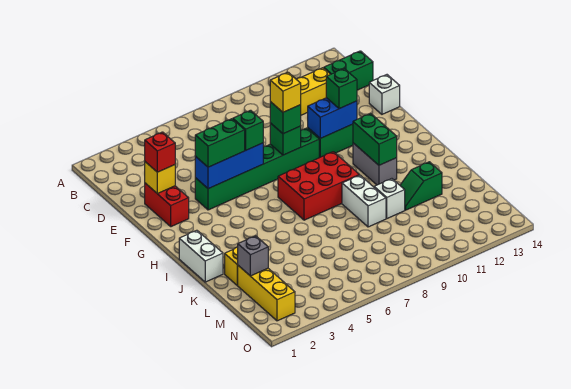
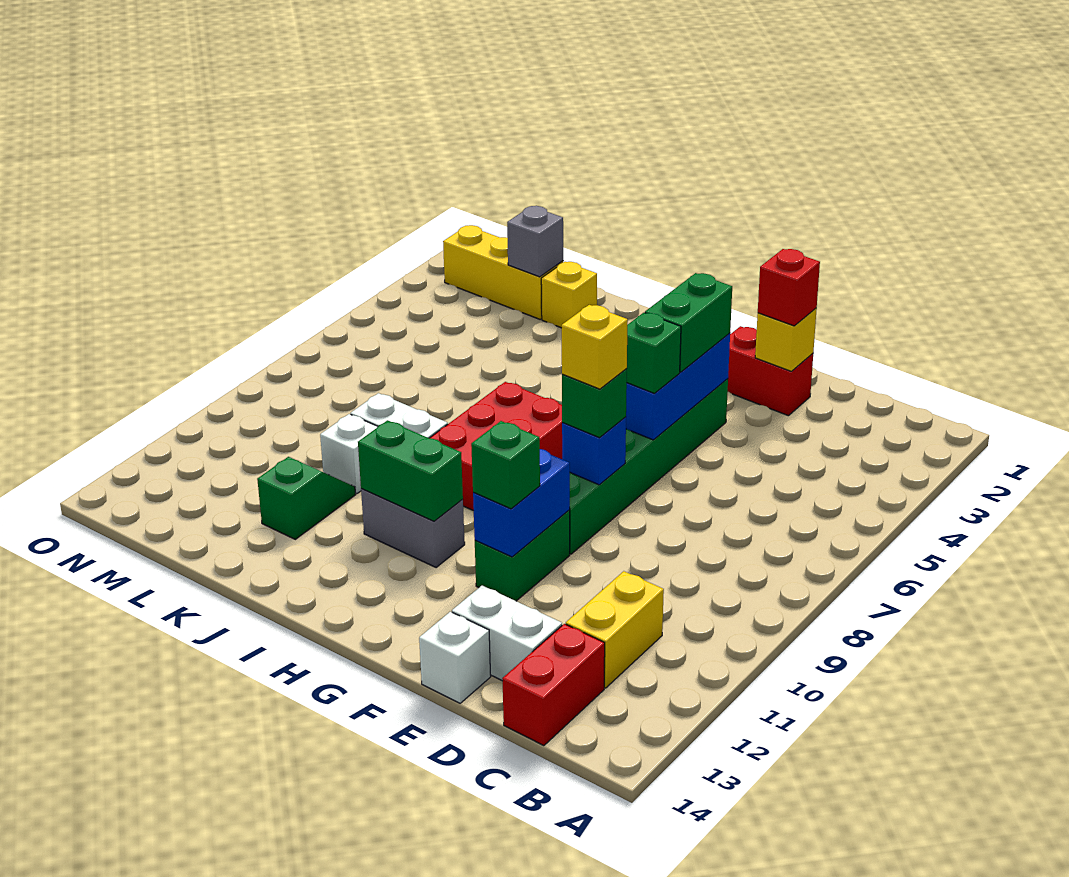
green 1x2 brick [324,51,373,90] -> red 1x2 brick [502,624,605,746]
green 1x1 brick [270,123,301,155] -> blue 1x1 brick [562,417,626,485]
white 1x2 brick [179,230,223,282] -> white 1x2 brick moved to [452,586,562,681]

